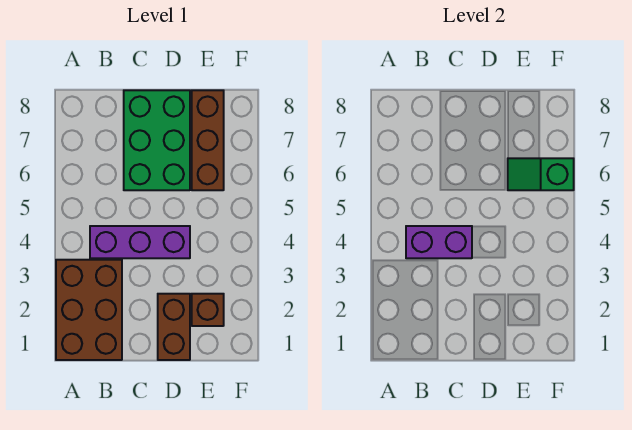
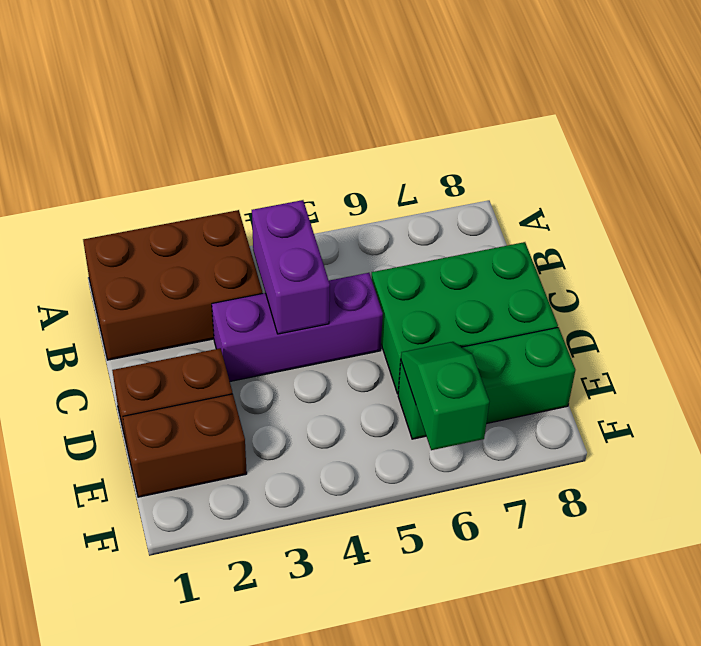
purple 1x3 brick [90,226,190,258] -> purple 1x3 brick turned to [212,273,383,381]
brown 1x1 brick [192,294,224,326] -> brown 1x2 brick [123,394,247,497]
brown 1x3 brick [192,90,224,190] -> green 1x3 brick [398,327,575,439]

